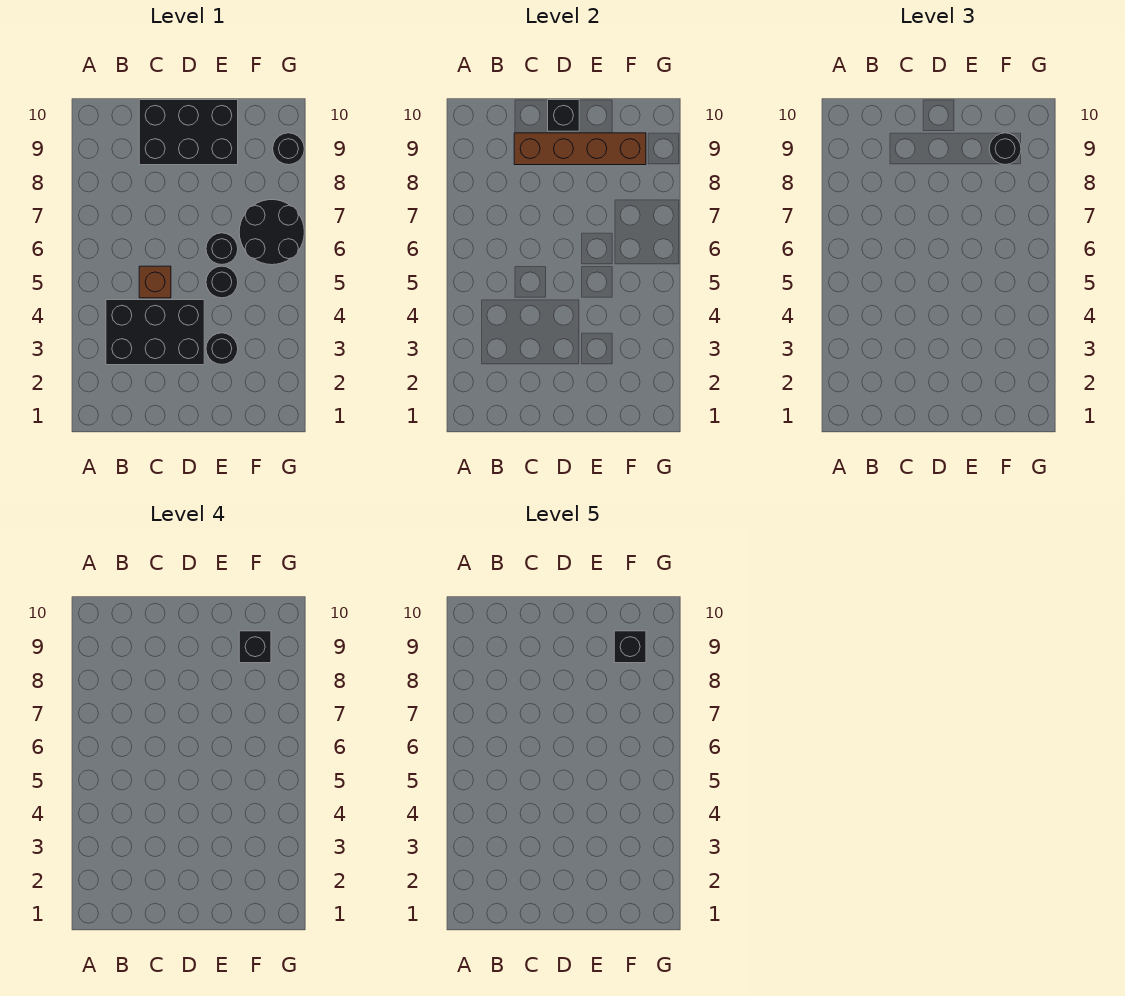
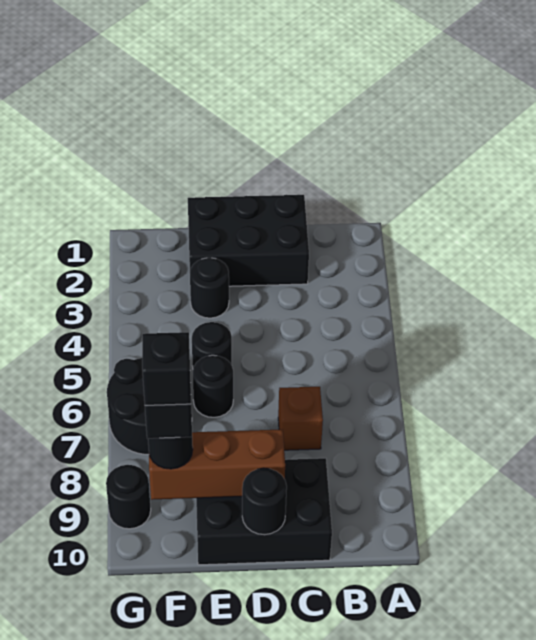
black 2x3 brick [106,300,204,365] -> black 2x3 brick moved to [188,195,309,286]
brown 1x1 brick [139,266,171,298] -> brown 1x1 brick moved to [278,387,323,450]
brown 1x4 brick [514,133,646,165] -> brown 1x3 brick [149,429,285,500]
black 1x1 brick [548,100,579,131] -> black 1x1 round brick [242,468,287,535]

